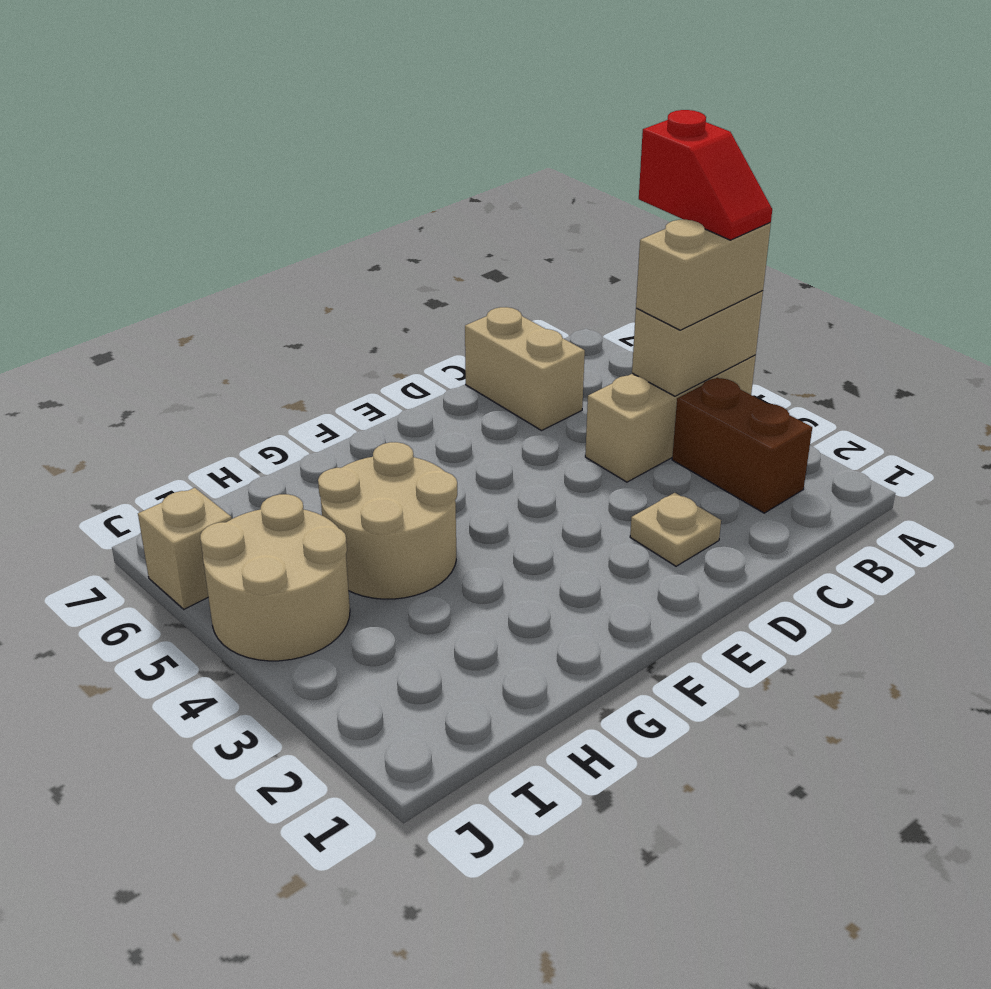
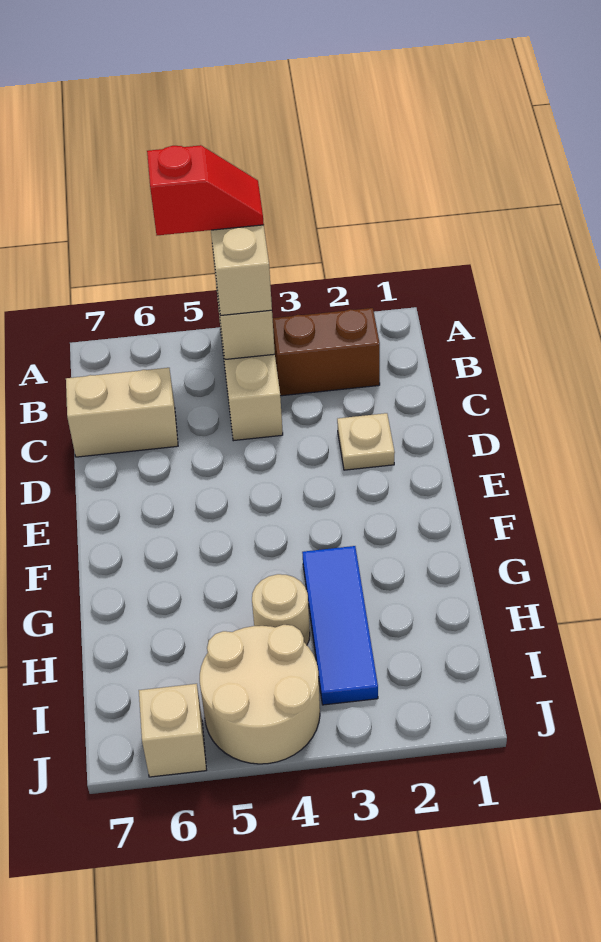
none -> blue 1x3 tile [302,546,378,705]
tan 2x2 round brick [318,442,457,599] -> tan 1x1 round brick [252,574,310,645]

